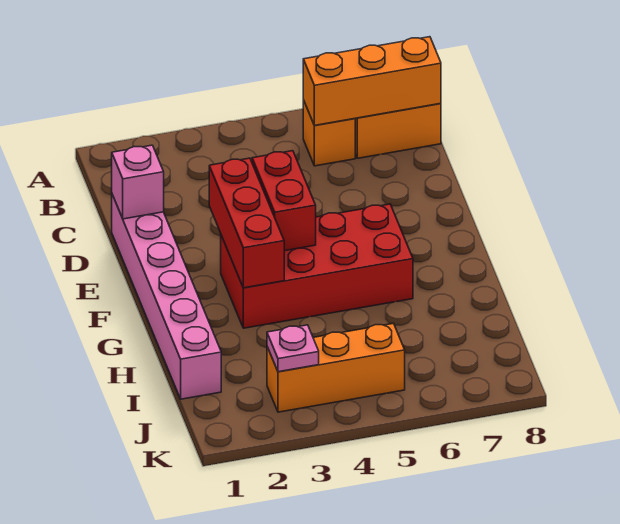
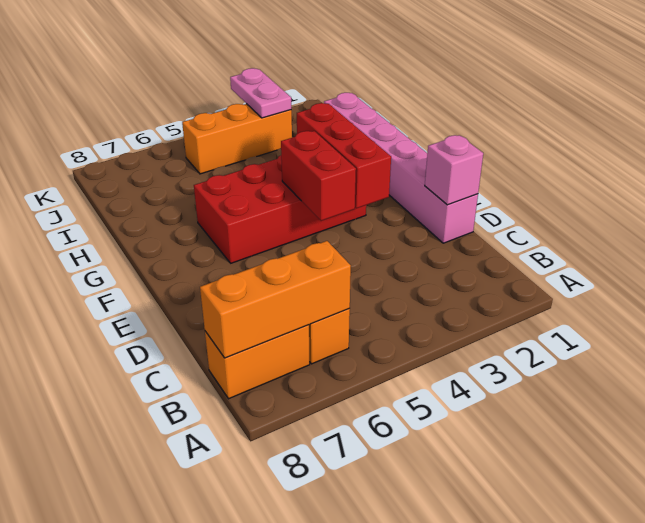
pink 1x1 plate [267,325,319,372] -> pink 1x2 plate [230,68,291,118]

